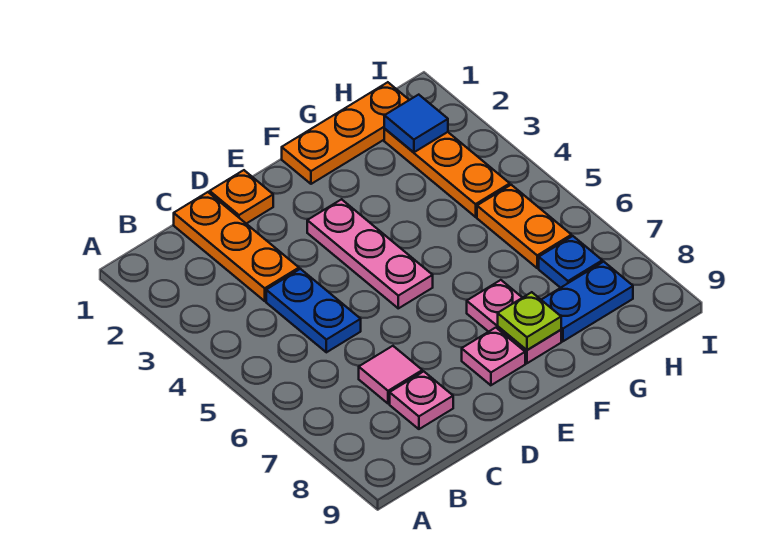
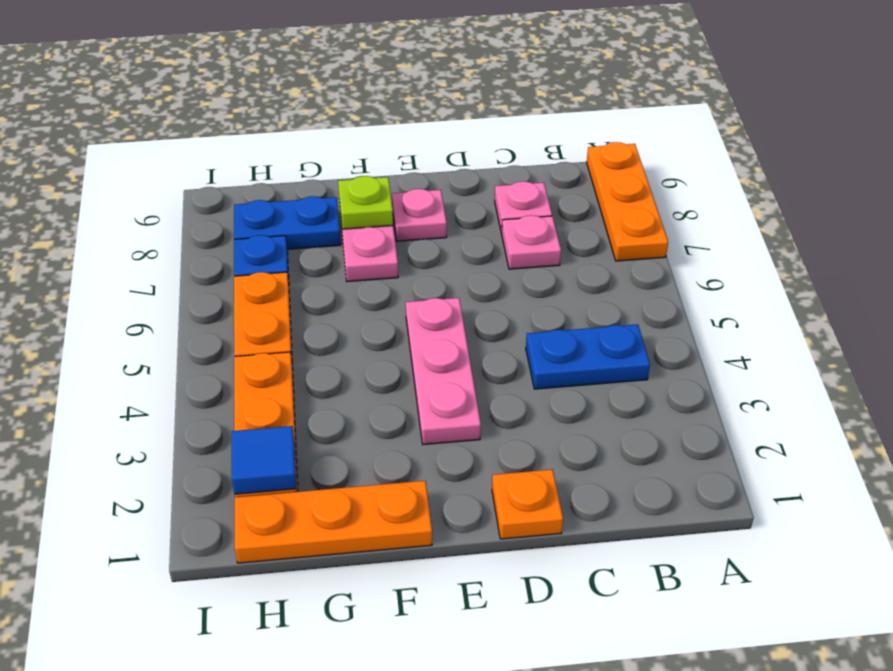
orange 1x3 plate [174,192,299,301] -> orange 1x3 plate moved to [587,142,668,261]
blue 1x2 plate [266,269,361,352] -> blue 1x2 plate turned to [526,324,650,389]
pink 1x1 tile [359,346,422,404] -> pink 1x1 plate [502,215,561,269]

